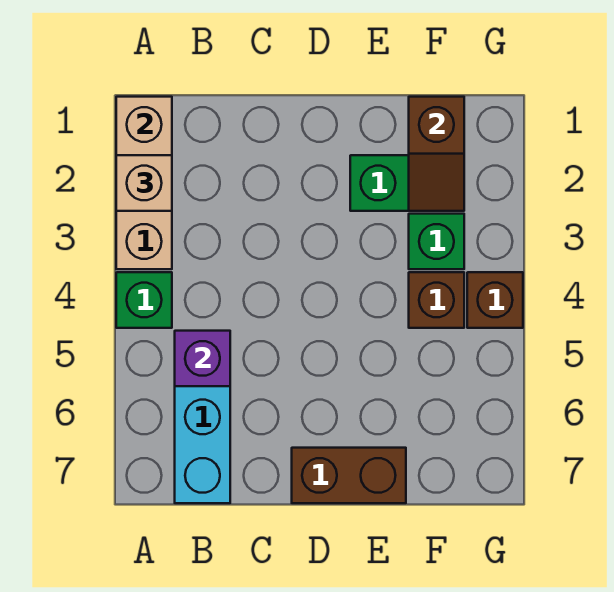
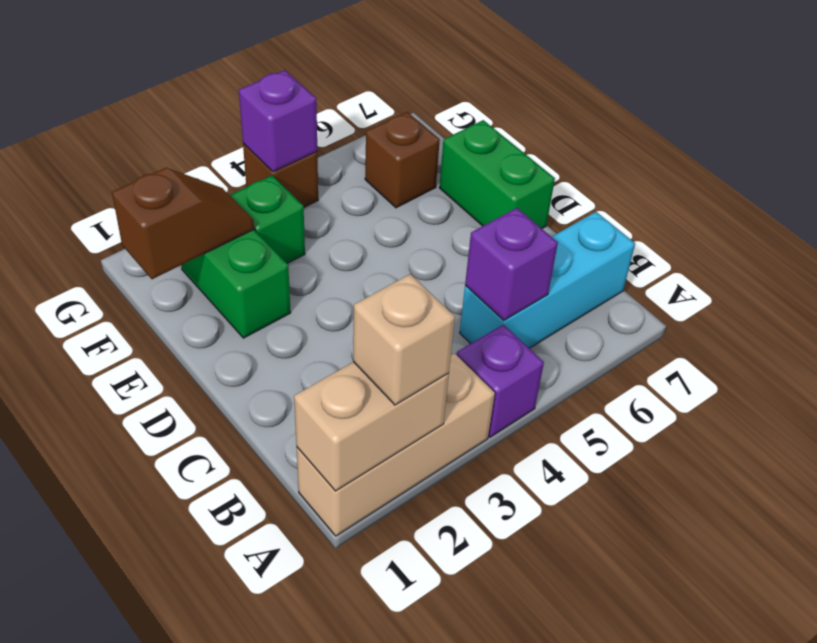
green 1x1 brick [116,272,172,328] -> purple 1x1 brick [457,325,544,437]
brown 1x2 brick [292,448,406,503] -> green 1x2 brick [439,120,555,229]
brown 1x1 brick [409,272,464,328] -> brown 1x1 brick moved to [365,112,440,208]
none -> purple 1x1 brick [239,70,317,172]

